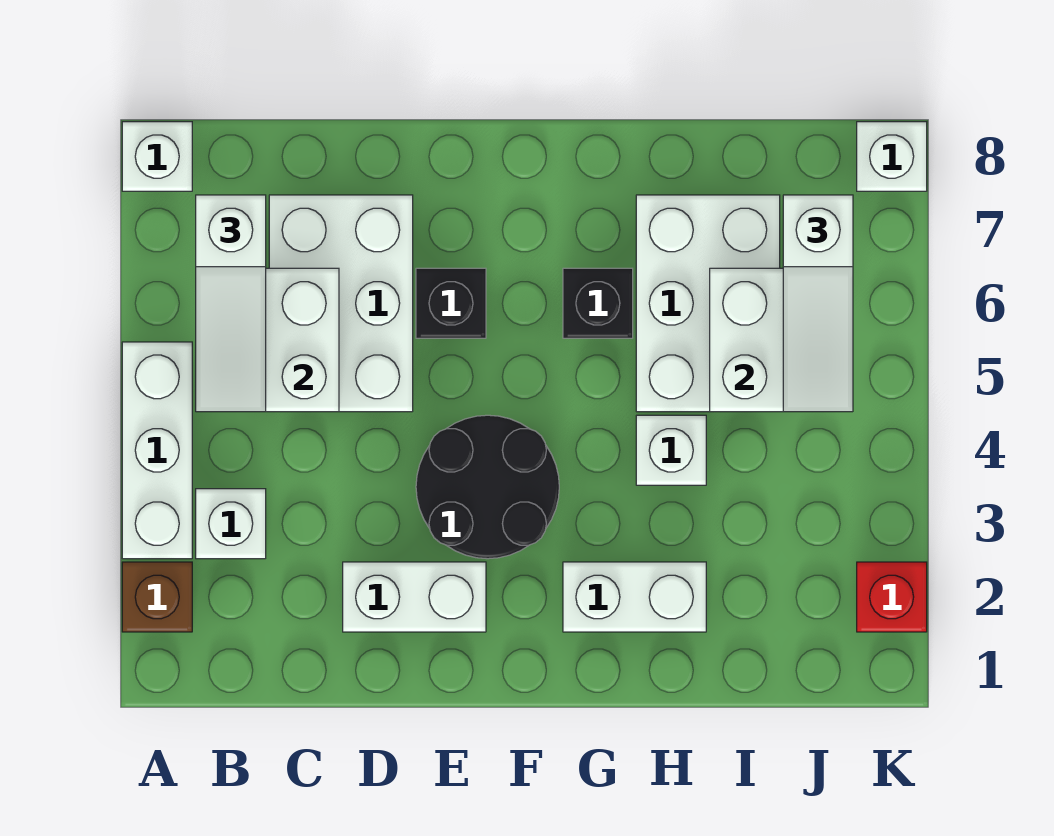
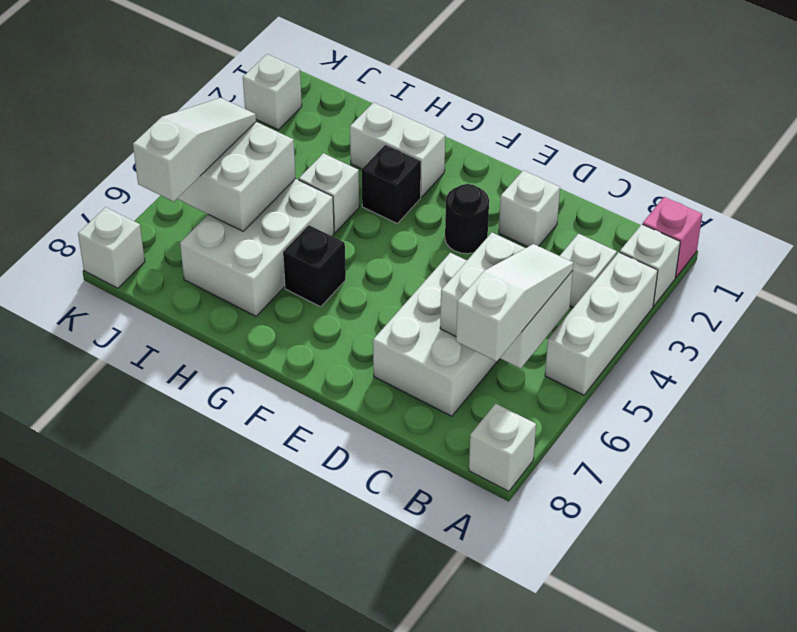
none -> pink 1x1 brick [643,197,702,277]
brown 1x1 brick [122,562,192,632] -> white 1x1 brick [620,224,680,306]
white 1x2 brick [343,562,486,632] -> white 1x1 brick [499,170,560,247]
black 2x2 round brick [416,415,559,559] -> black 1x1 round brick [445,184,489,254]
black 1x1 brick [416,268,486,338] -> black 1x1 brick moved to [362,145,421,223]
red 1x1 brick [857,562,927,632] -> white 1x1 brick [243,54,302,130]

